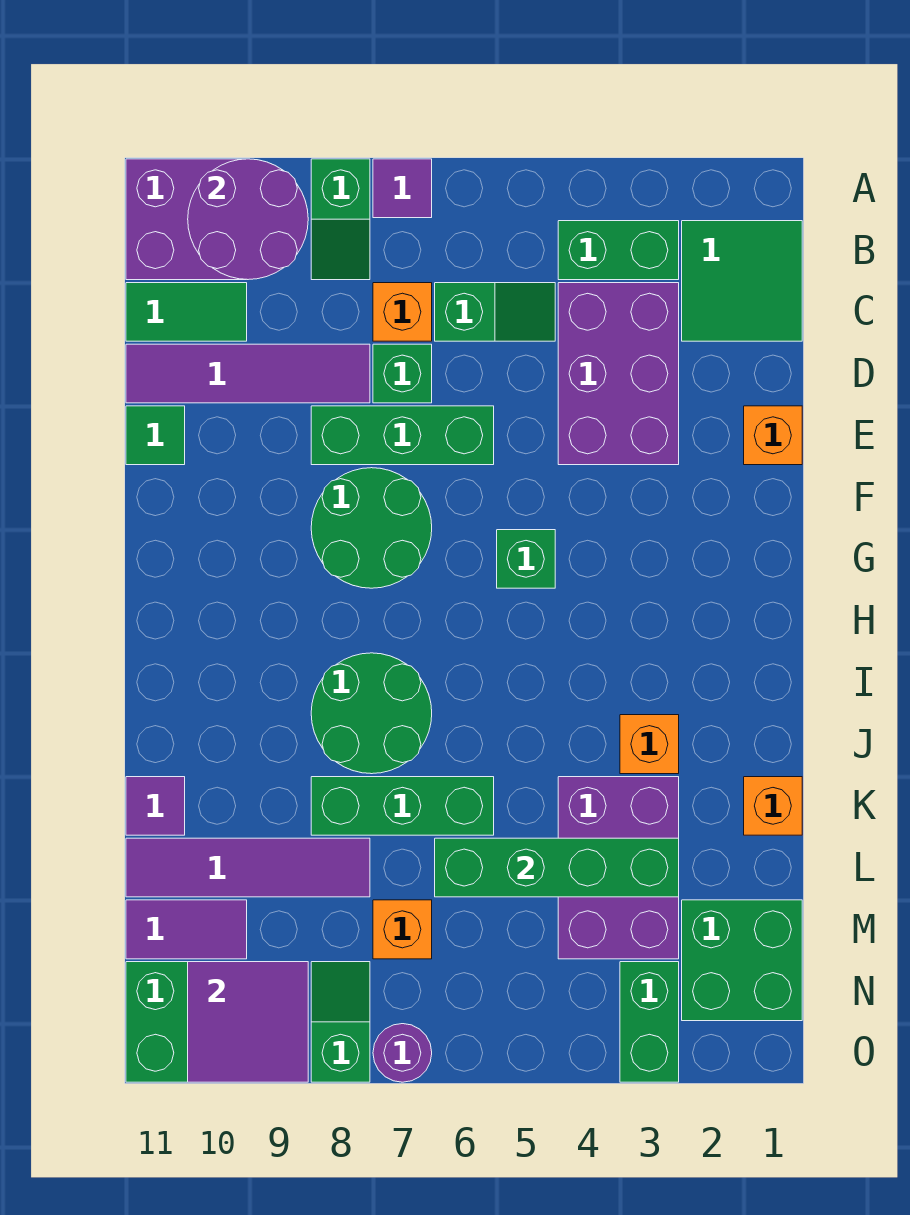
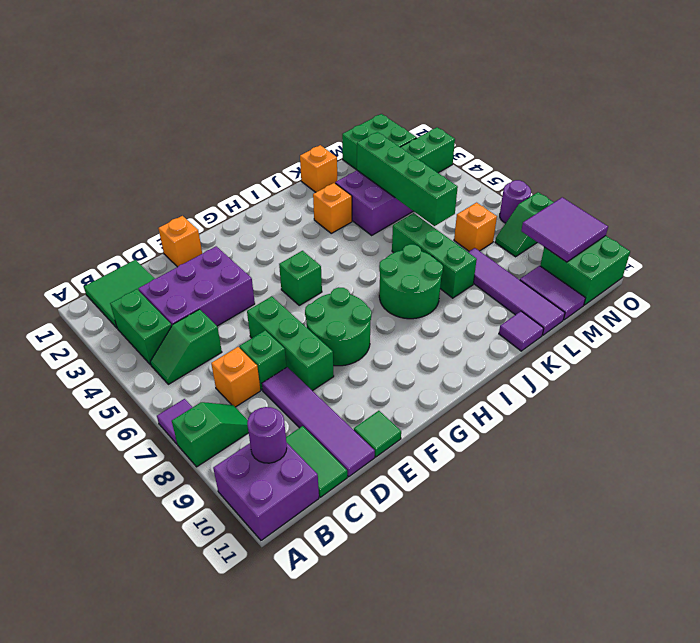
purple 2x2 round brick [188,159,308,280] -> purple 1x1 round brick [247,407,287,463]
green 1x2 slope [435,283,555,341] -> green 1x2 slope turned to [150,309,222,384]

